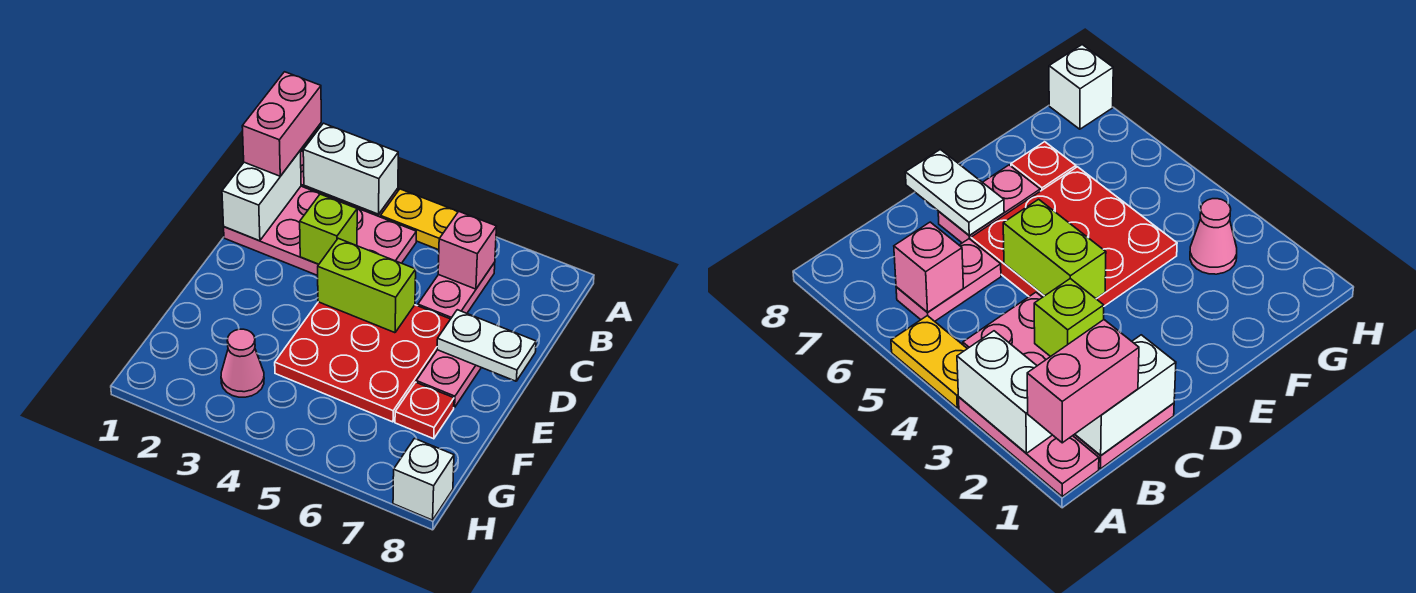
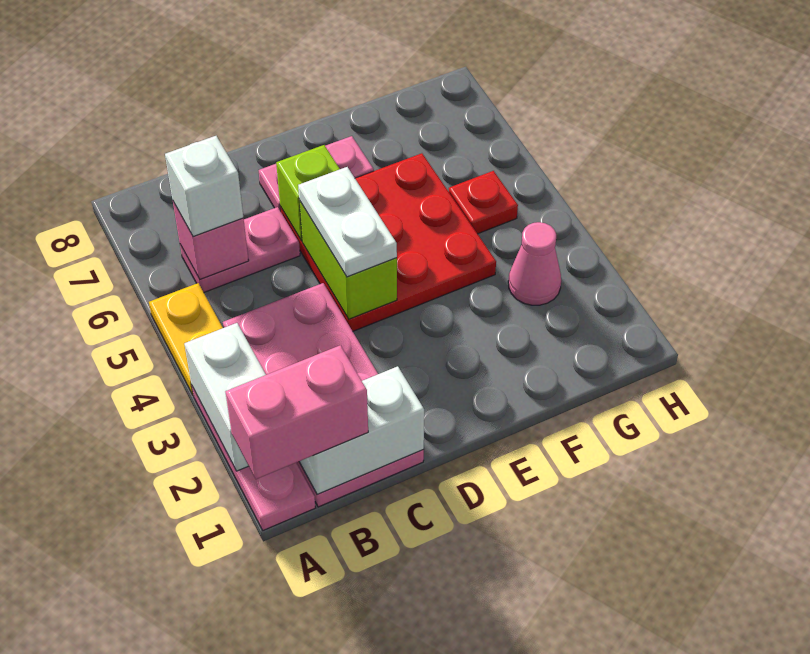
lime 1x1 brick [300,194,357,264] -> lime 1x1 brick moved to [276,145,340,241]
white 1x2 plate [437,310,536,381] -> white 1x2 plate moved to [298,167,397,277]
red 1x1 plate [395,382,454,439] -> red 1x1 plate moved to [449,171,518,234]
white 1x1 brick [393,439,454,520] -> white 1x1 brick moved to [165,136,243,237]

